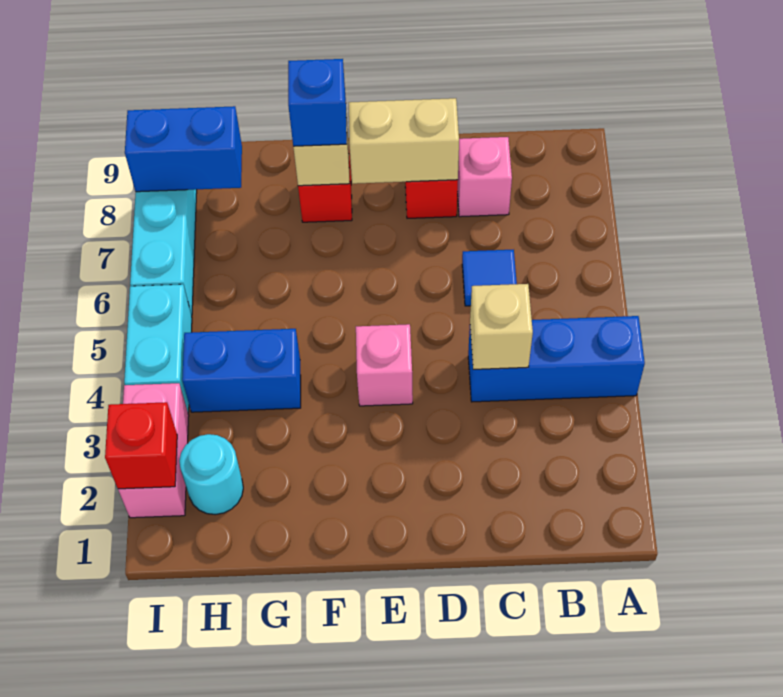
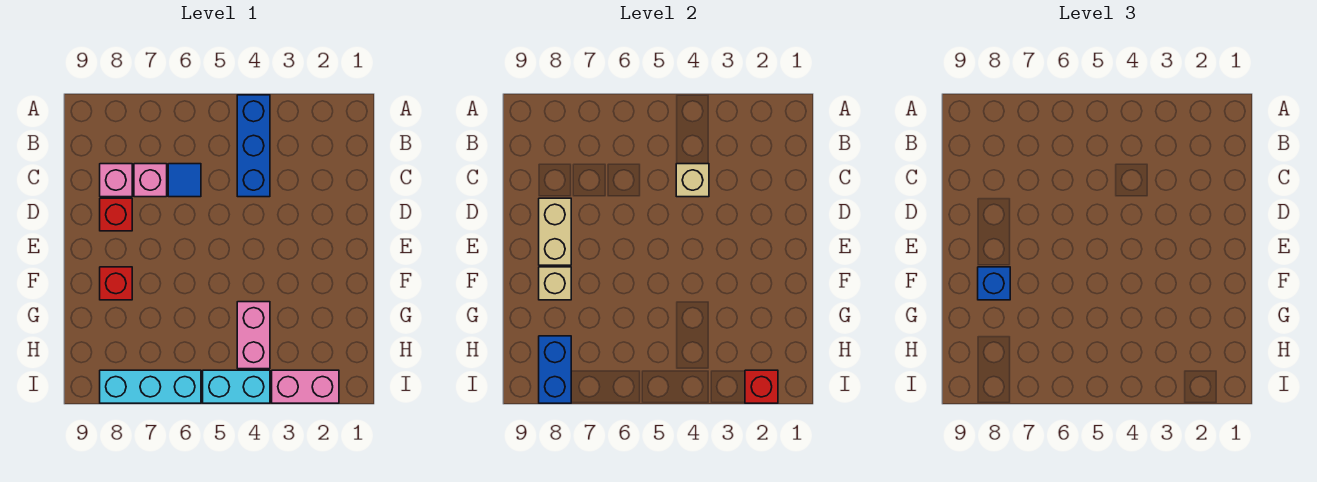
pink 1x1 brick [356,324,413,406] -> pink 1x1 brick moved to [134,164,167,197]
blue 1x2 brick [182,329,301,412] -> pink 1x2 brick [237,302,270,369]
cyan 1x1 round brick [179,434,243,515] -> none

